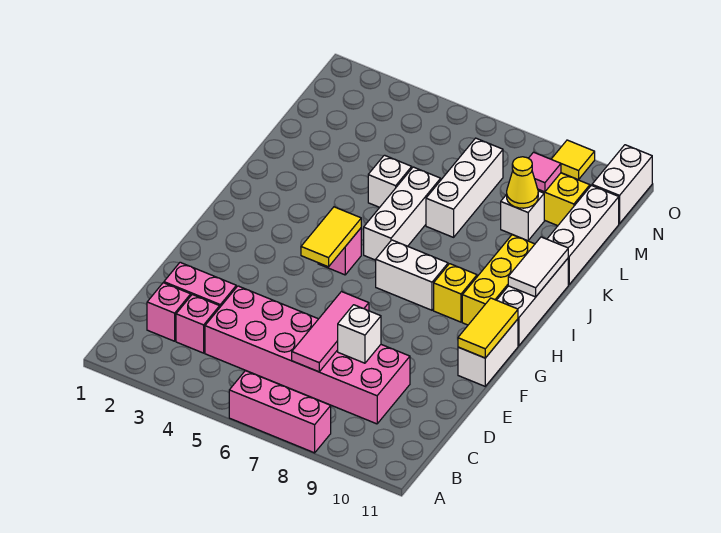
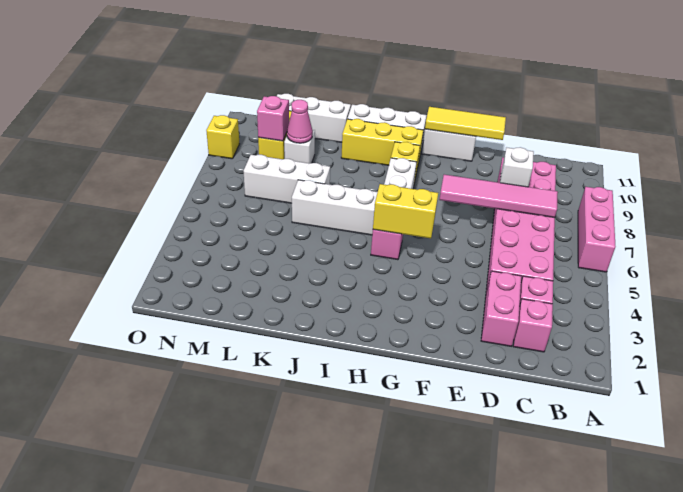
pink 1x3 tile [292,291,369,372] -> pink 1x4 tile [439,175,558,218]
yellow 1x2 tile [458,298,518,358] -> yellow 1x3 tile [425,107,506,140]
yellow 1x2 tile [301,207,361,267] -> yellow 1x2 brick [373,184,438,238]
white 1x2 tile [508,237,568,297] -> none
white 1x1 brick [368,155,412,207] -> none
yellow 1x1 cone [507,157,538,208] -> pink 1x1 cone [287,100,313,143]
pink 1x1 tile [529,152,561,192] -> pink 1x1 brick [257,96,289,141]
white 1x2 brick [592,145,652,224] -> none
yellow 1x1 tile [551,140,595,180] -> yellow 1x1 brick [206,115,239,159]

